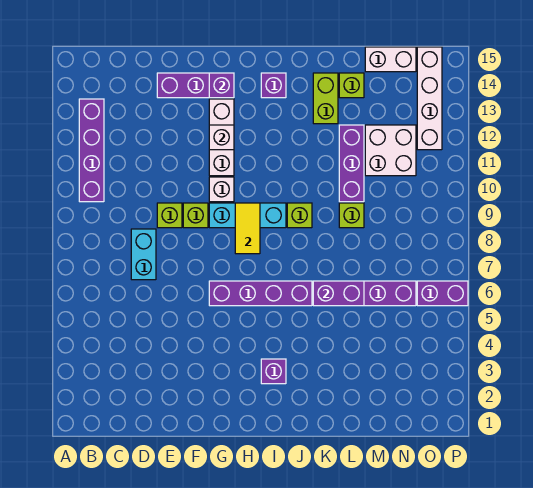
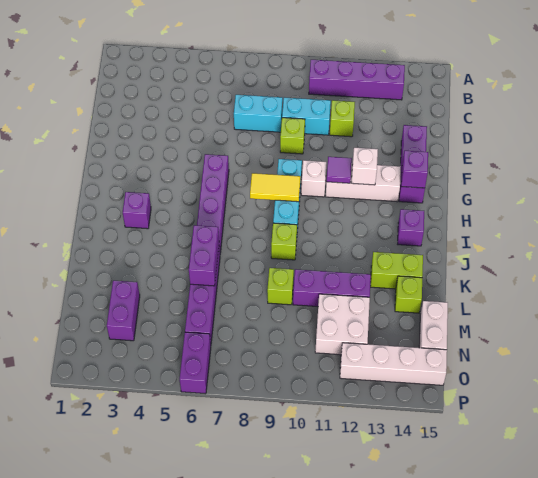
none -> cyan 1x2 brick [282,97,331,135]
lime 1x1 brick [183,203,208,228] -> lime 1x1 brick moved to [330,100,355,137]
none -> purple 1x1 tile [327,157,352,183]
none -> purple 1x2 brick [107,281,140,341]

